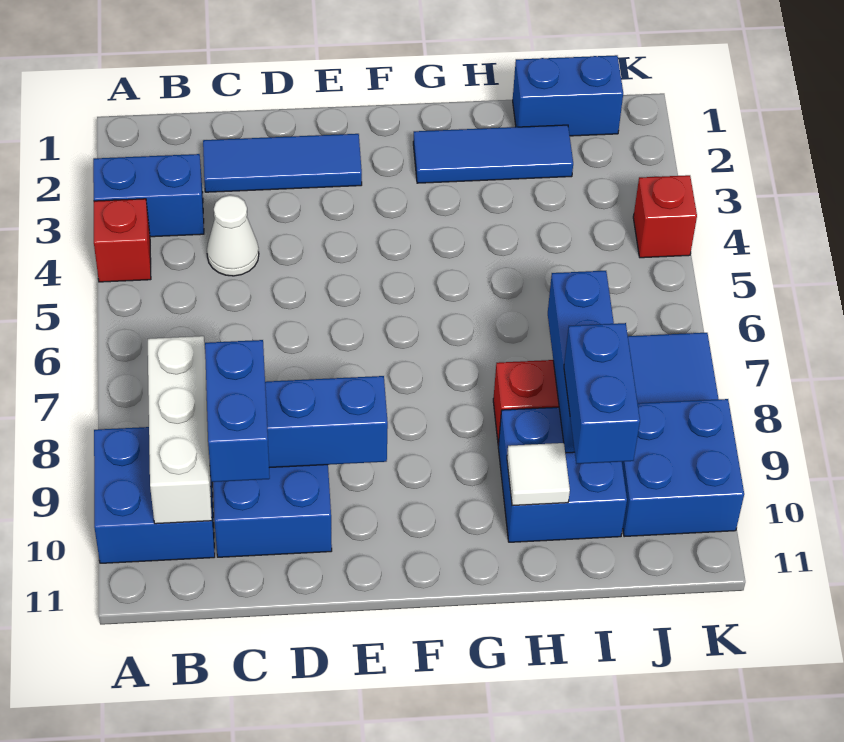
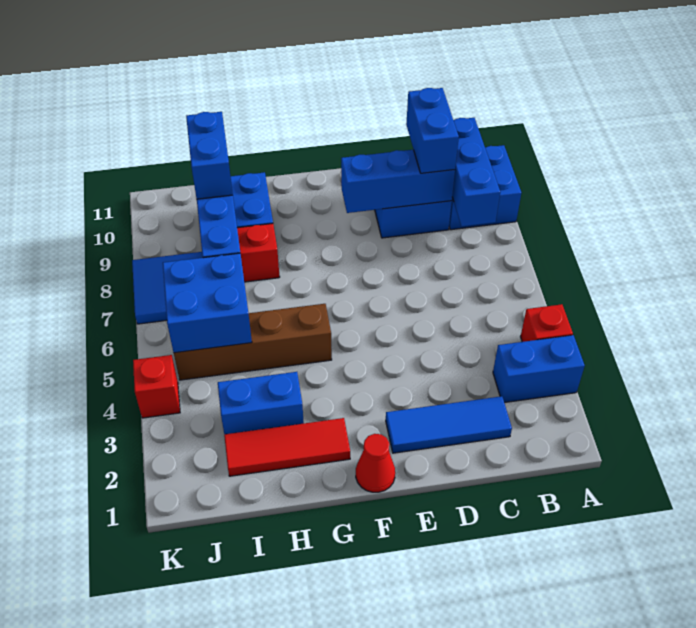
white 1x3 brick [148,336,212,524] -> blue 1x3 brick [452,118,500,227]
white 1x1 cone [207,195,259,276] -> none
none -> red 1x1 cone [356,434,395,492]
blue 1x3 tile [413,125,573,183] -> red 1x3 tile [224,418,350,476]
none -> brown 1x4 brick [174,304,332,380]
white 1x1 tile [507,443,570,506] -> none
blue 1x2 brick [513,55,623,136] -> blue 1x2 brick moved to [218,372,304,434]
blue 2x2 brick [622,399,744,537] -> blue 2x2 brick moved to [163,253,252,353]

